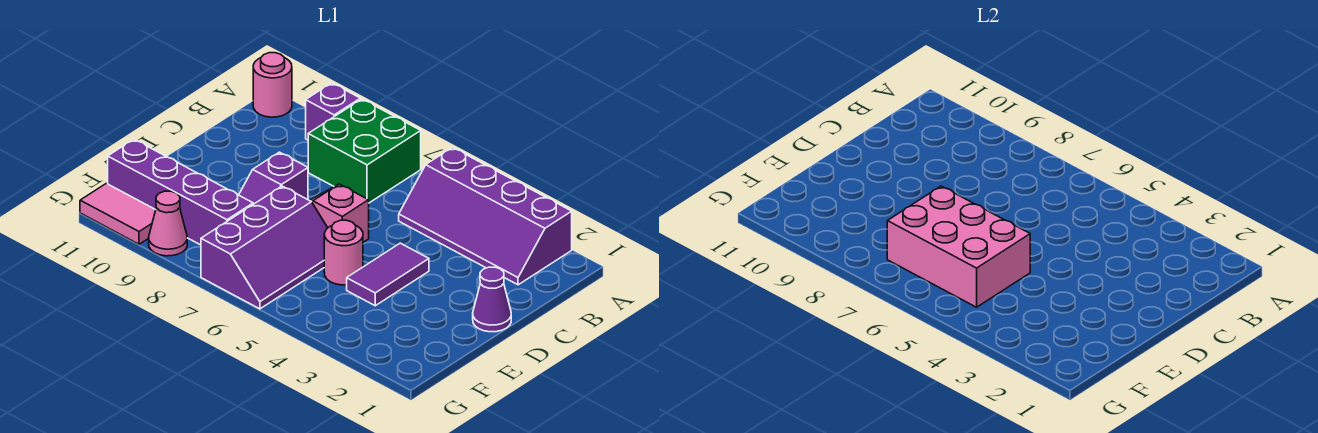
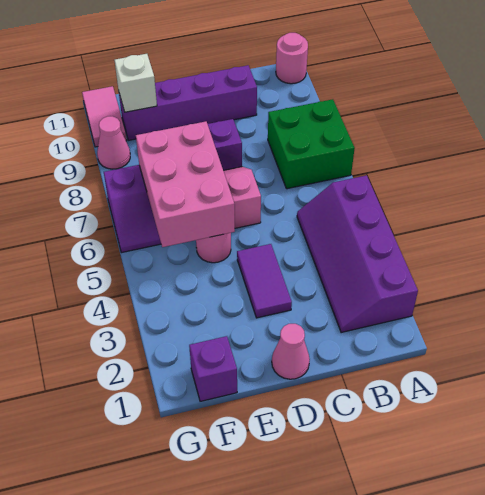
purple 1x1 brick [306,83,360,140] -> purple 1x1 brick moved to [189,336,237,401]
purple 1x1 cone [473,267,511,332] -> pink 1x1 cone [272,324,310,379]
purple 1x2 tile [347,243,429,306] -> purple 1x2 tile turned to [237,244,292,318]
purple 1x4 brick [108,139,253,245] -> purple 1x4 brick turned to [119,65,257,140]
none -> white 1x1 brick [115,54,157,112]

